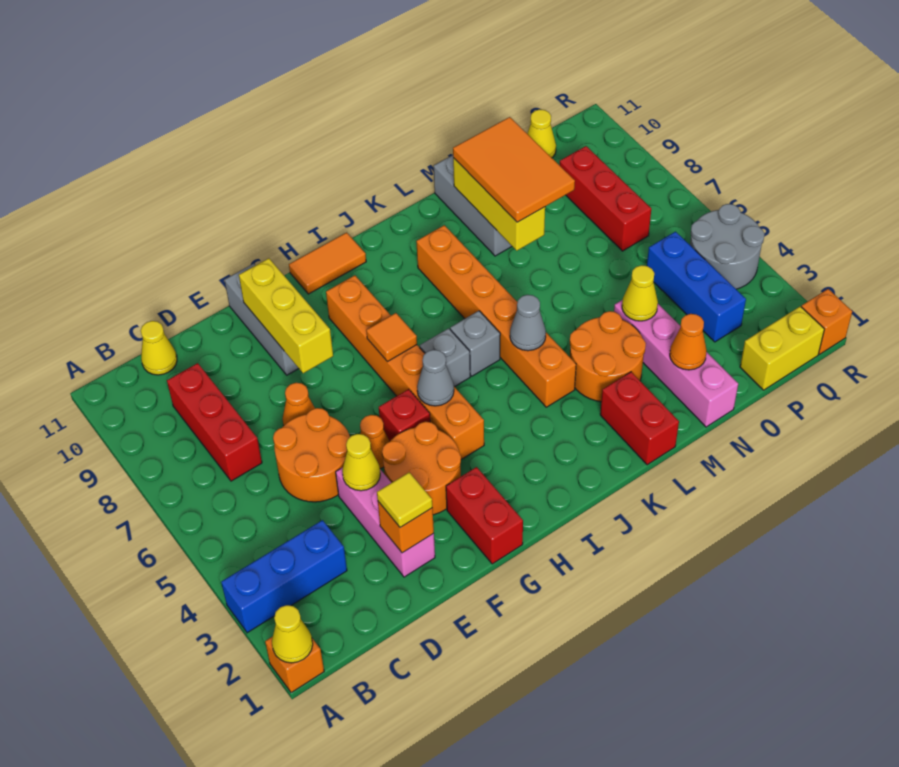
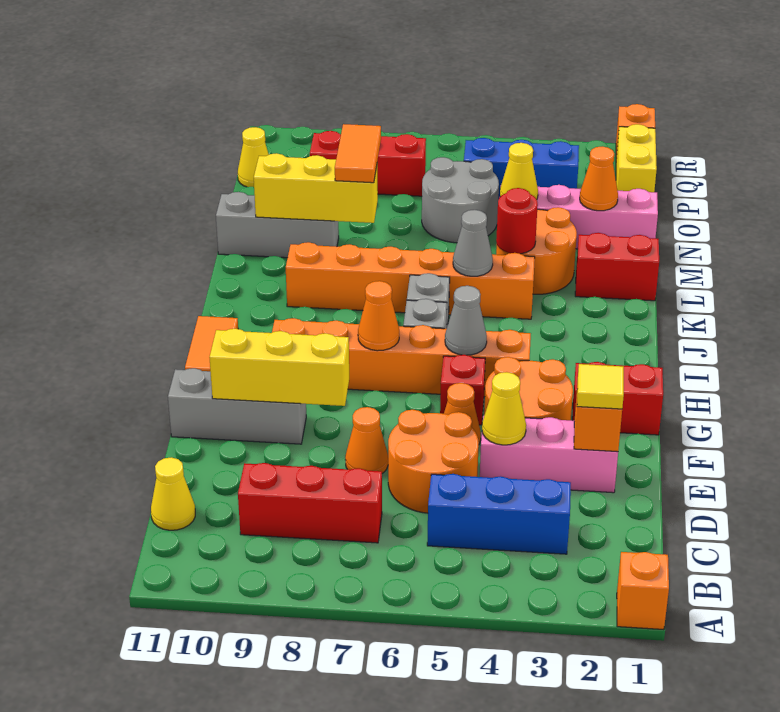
yellow 1x1 cone [272,605,313,663] -> none
blue 1x3 brick [221,520,347,633] -> blue 1x3 brick turned to [427,474,571,554]
orange 1x1 tile [366,313,417,362] -> orange 1x1 cone [358,281,399,351]
none -> red 1x1 round brick [496,188,538,254]
orange 2x3 tile [453,117,575,222] -> orange 1x2 tile [335,124,381,183]
grey 2x2 round brick [690,204,764,289] -> grey 2x2 round brick moved to [422,157,499,243]

